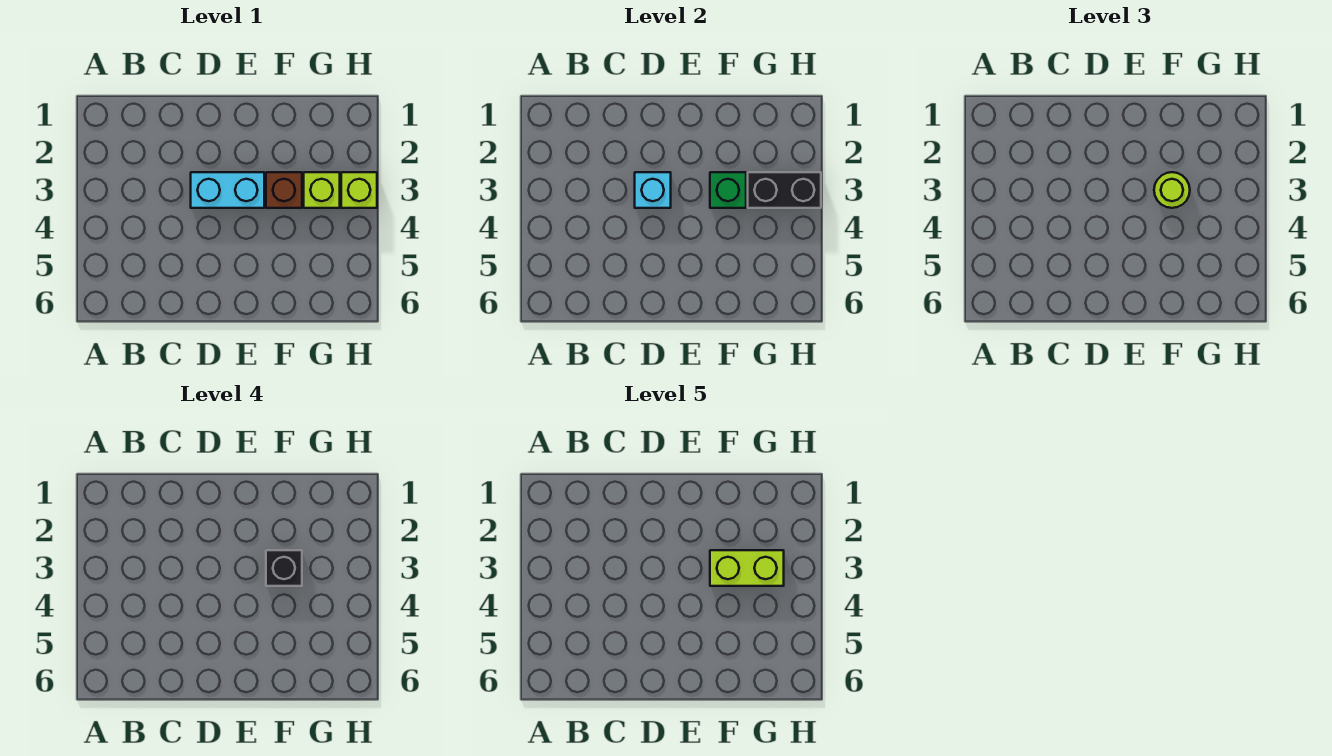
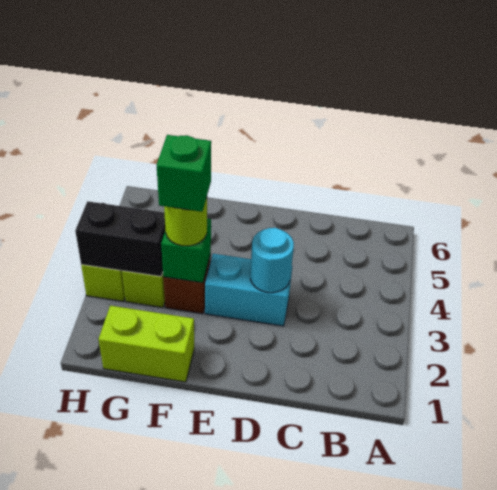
cyan 1x1 brick [635,172,671,208] -> cyan 1x1 round brick [250,228,294,293]
black 1x1 brick [266,550,302,586] -> green 1x1 brick [157,135,211,212]
lime 1x2 brick [710,550,784,586] -> lime 1x2 brick moved to [99,305,194,382]

